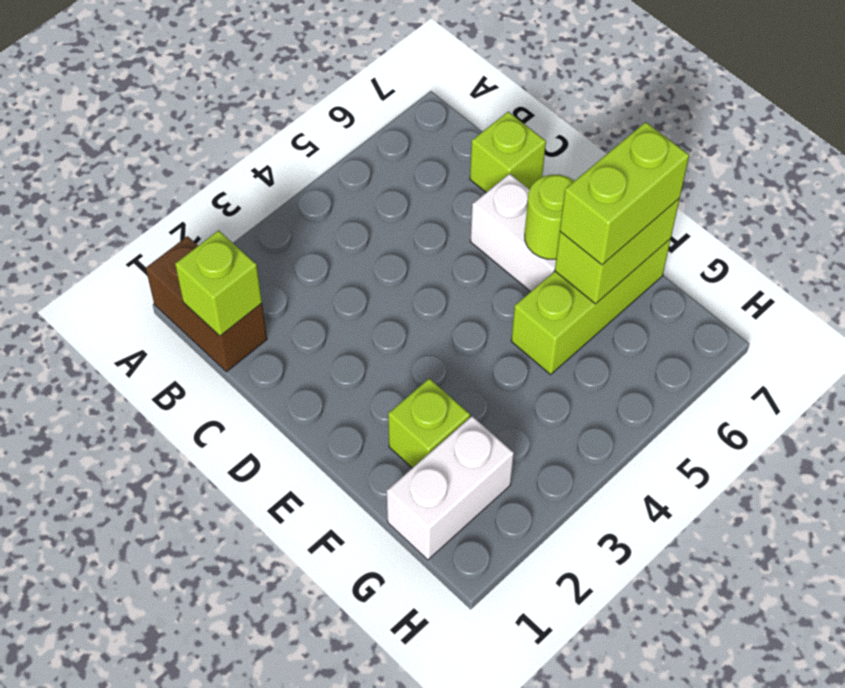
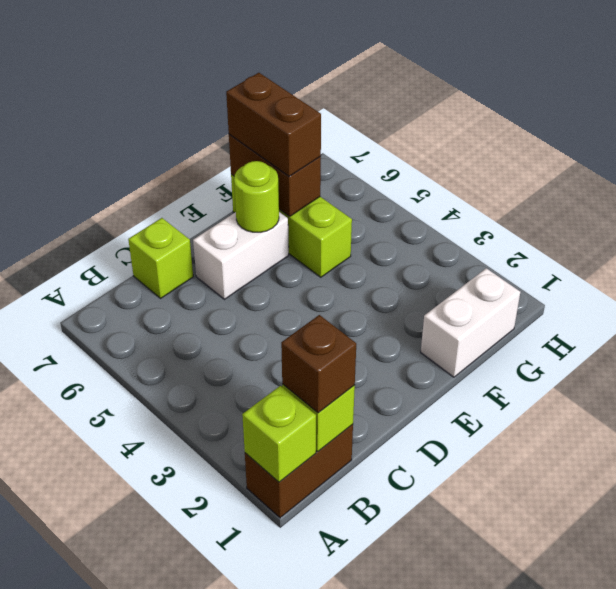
none -> brown 1x1 brick [281,315,356,413]
lime 1x1 brick [388,378,470,468] -> lime 1x1 brick moved to [242,386,316,482]
lime 1x2 brick [555,198,680,304] -> brown 1x2 brick [229,134,321,216]
lime 1x2 brick [560,122,689,265] -> brown 1x2 brick [226,73,321,176]
white 1x2 brick [387,416,514,560] -> white 1x2 brick turned to [421,268,520,377]

